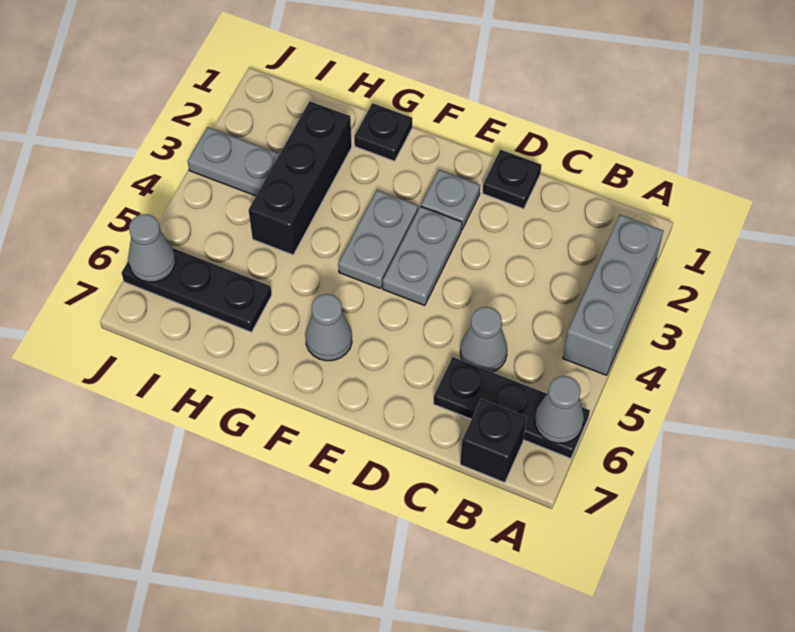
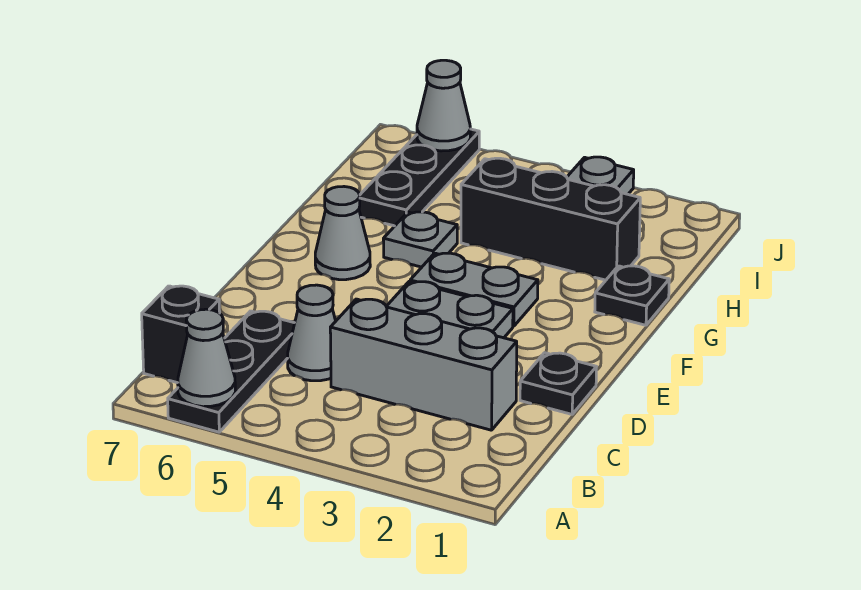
grey 1x3 brick [563,215,663,375] -> grey 1x3 brick moved to [330,299,517,430]
grey 1x1 plate [421,170,480,229] -> grey 1x1 plate moved to [383,212,457,267]

